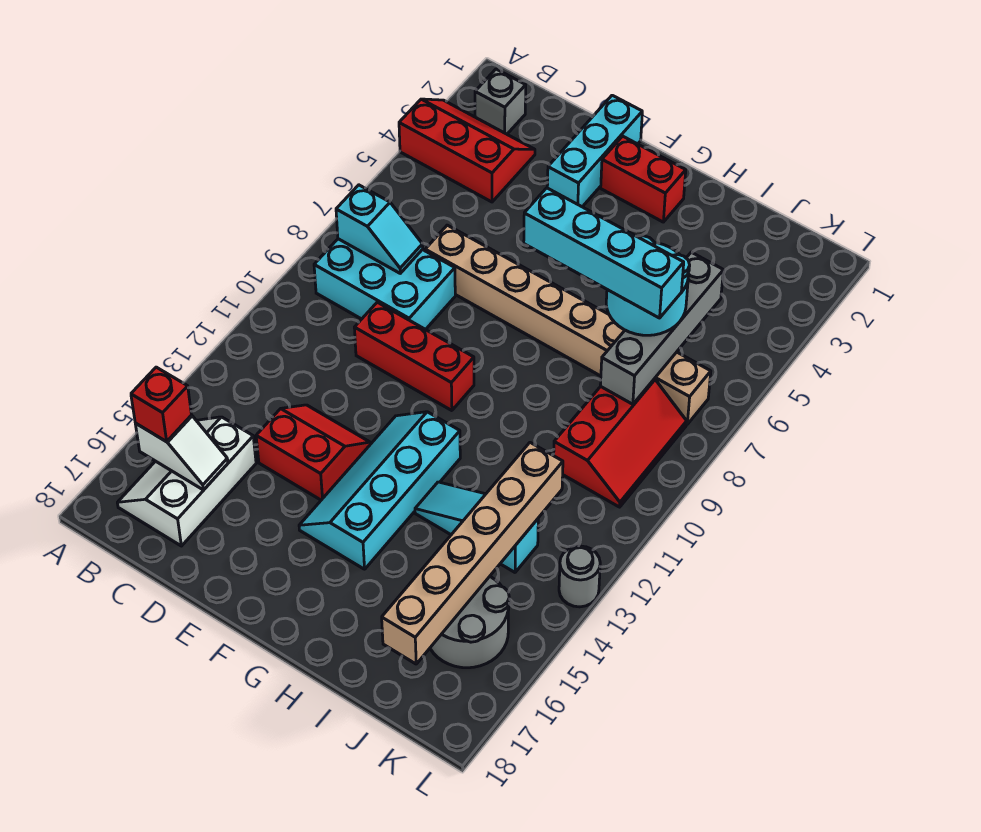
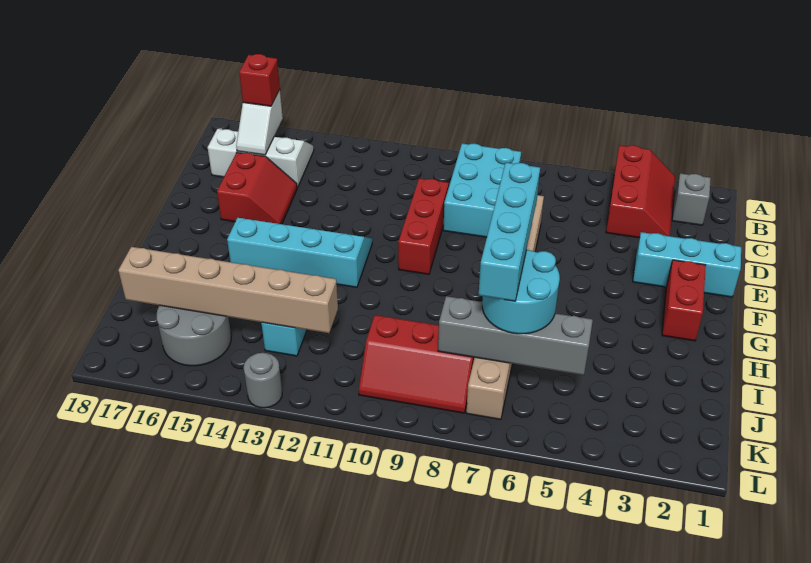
cyan 1x2 slope [336,185,423,273] -> none
red 2x2 slope [256,405,370,500] -> red 2x2 slope moved to [217,152,298,224]

